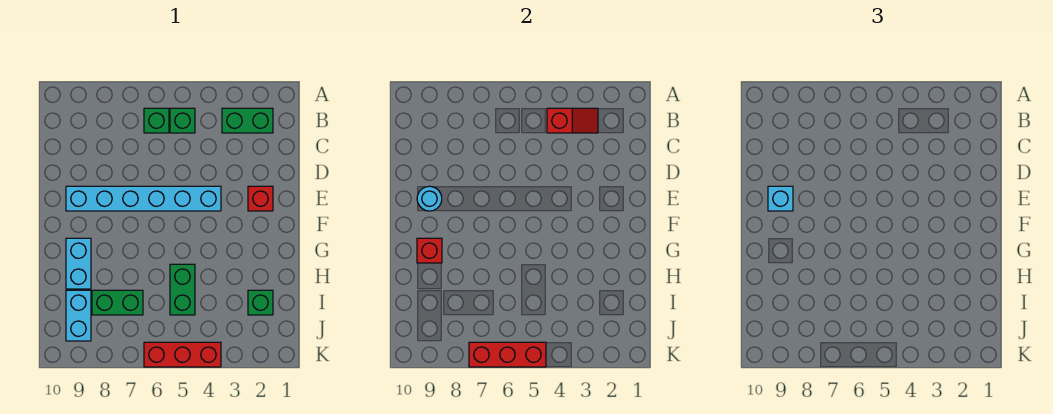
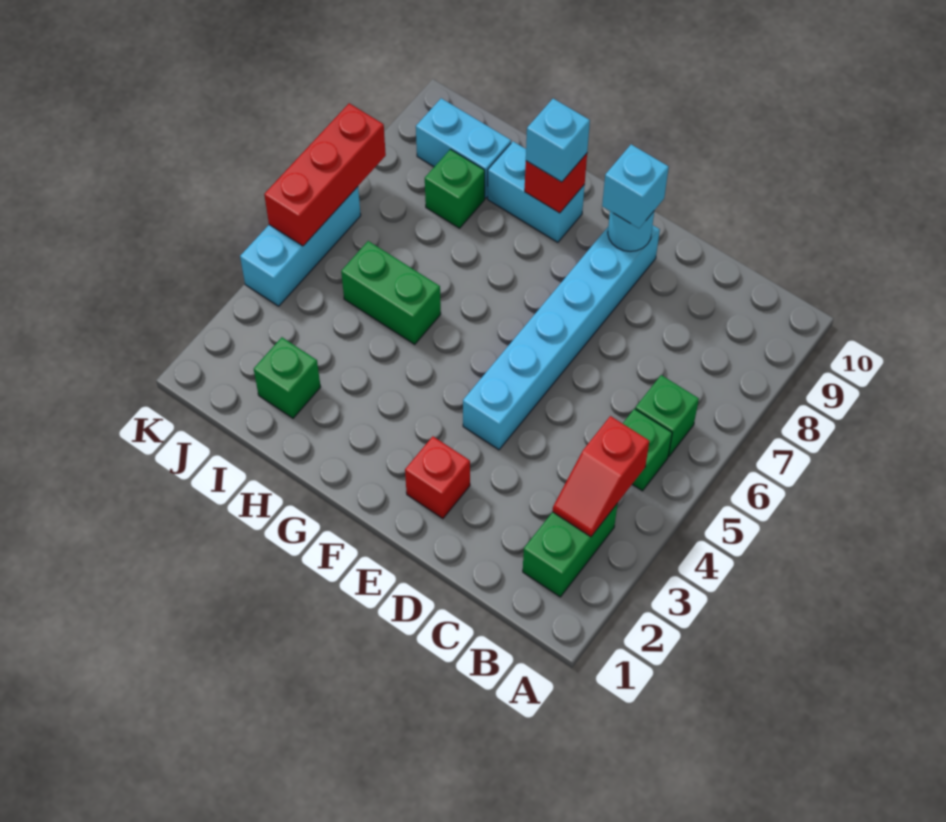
none -> cyan 1x1 brick [526,99,590,182]
green 1x2 brick [92,290,143,315] -> green 1x1 brick [425,149,485,228]
red 1x3 brick [144,342,221,367] -> cyan 1x3 brick [240,187,361,306]

